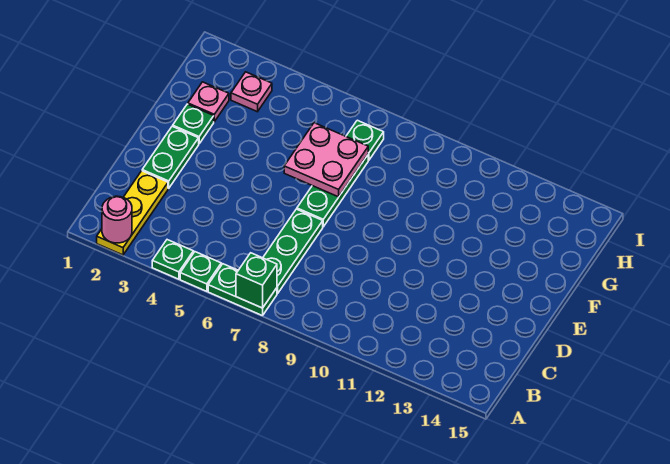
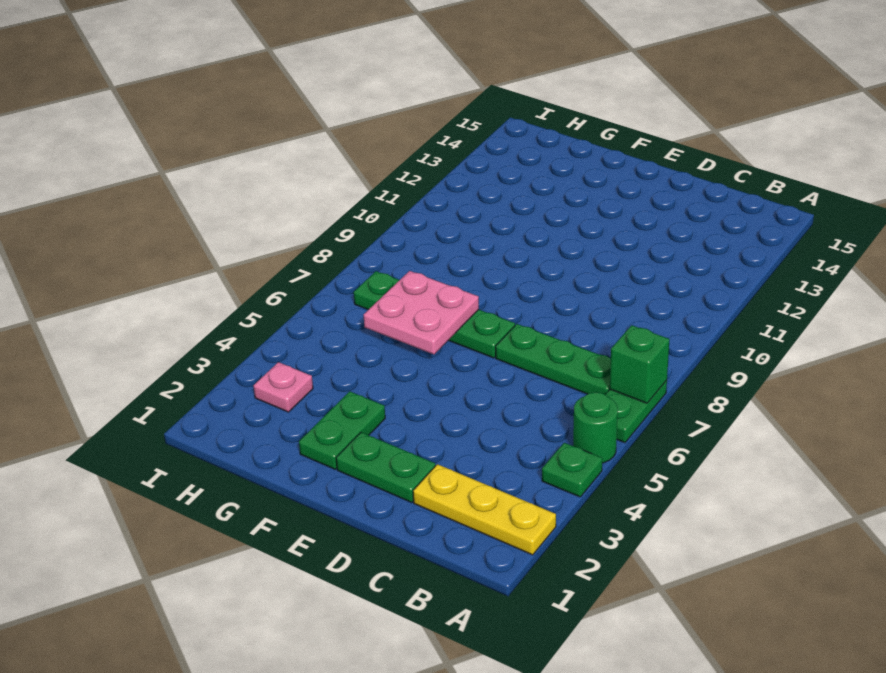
pink 1x1 round brick [102,196,132,243] -> none
green 1x1 plate [180,252,221,291] -> green 1x1 round brick [573,392,618,463]
green 1x1 plate [173,104,214,144] -> green 1x2 plate [299,391,385,469]
pink 1x1 plate [188,82,229,122] -> none

